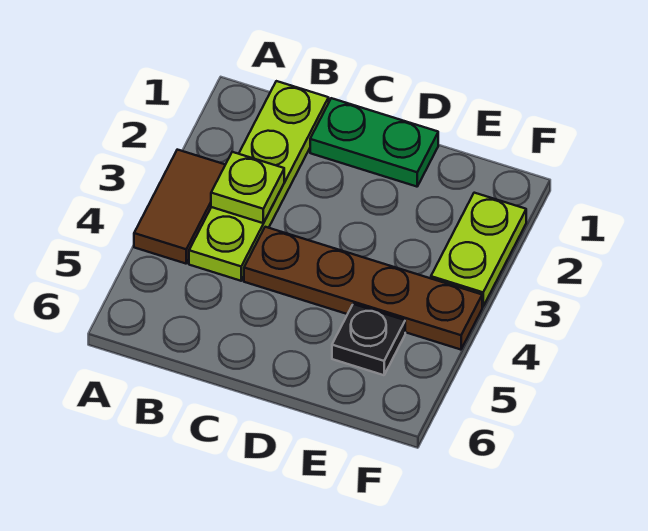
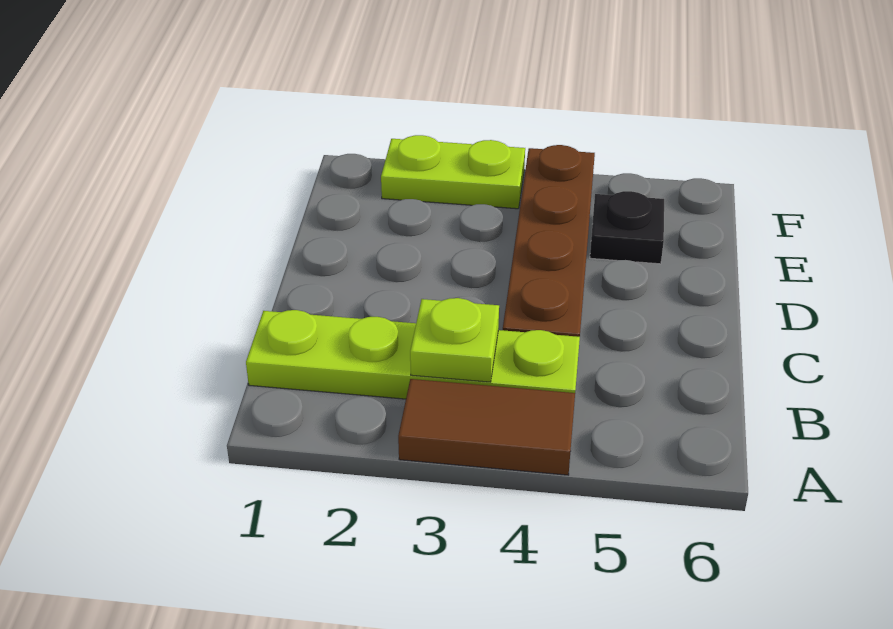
green 1x2 plate [310,98,438,187] -> none

